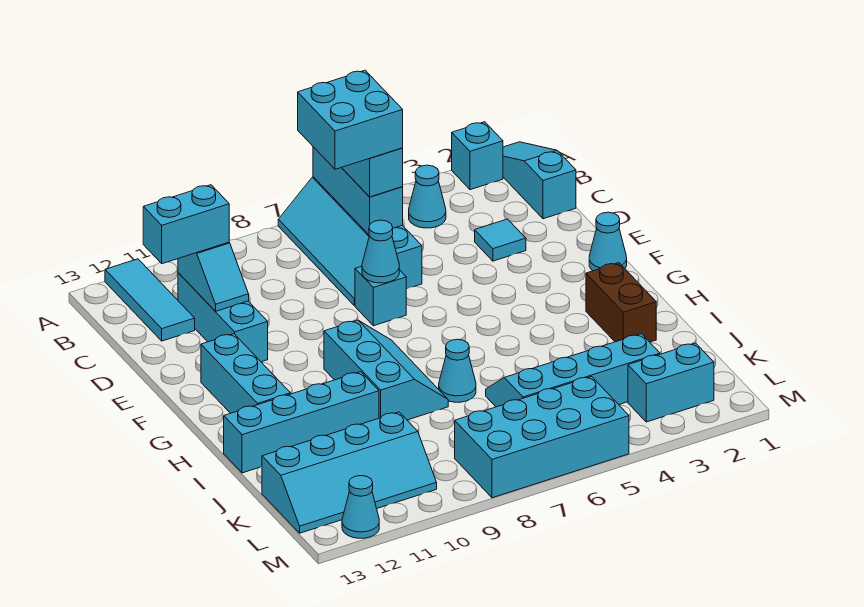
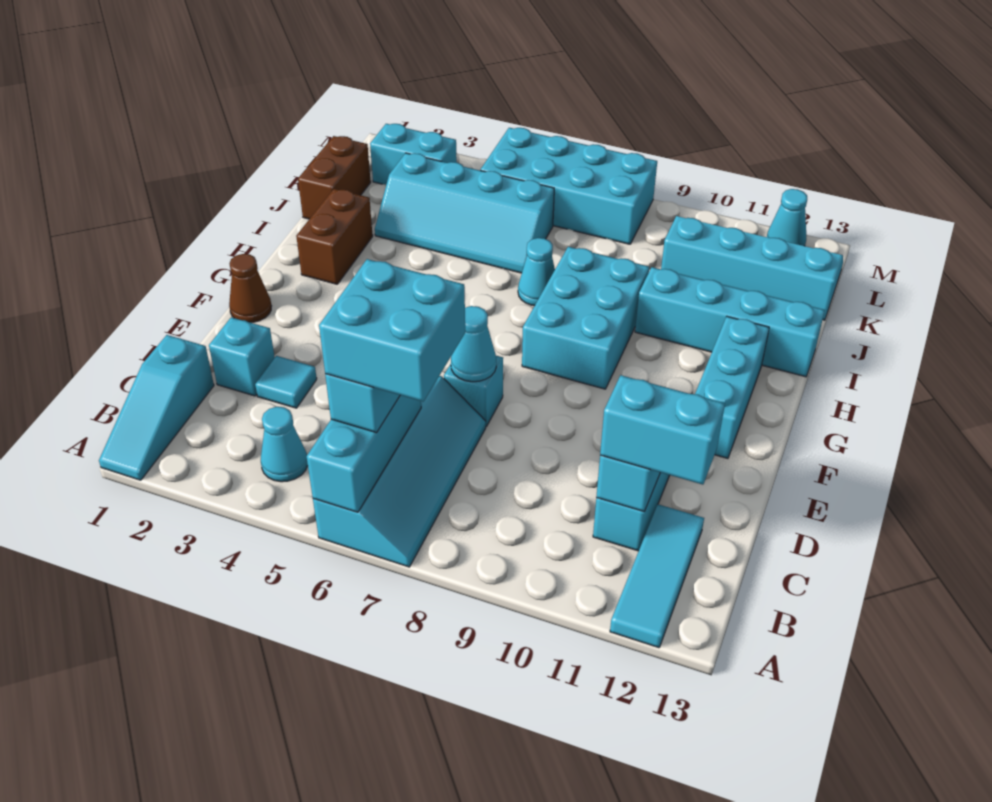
cyan 1x1 brick [452,122,503,190] -> cyan 1x1 brick moved to [209,317,275,396]
cyan 1x1 cone [589,212,627,271] -> brown 1x1 cone [229,254,271,323]
cyan 2x3 slope [324,320,448,420] -> cyan 2x3 brick [522,247,649,389]
none -> brown 1x2 brick [298,136,371,219]

